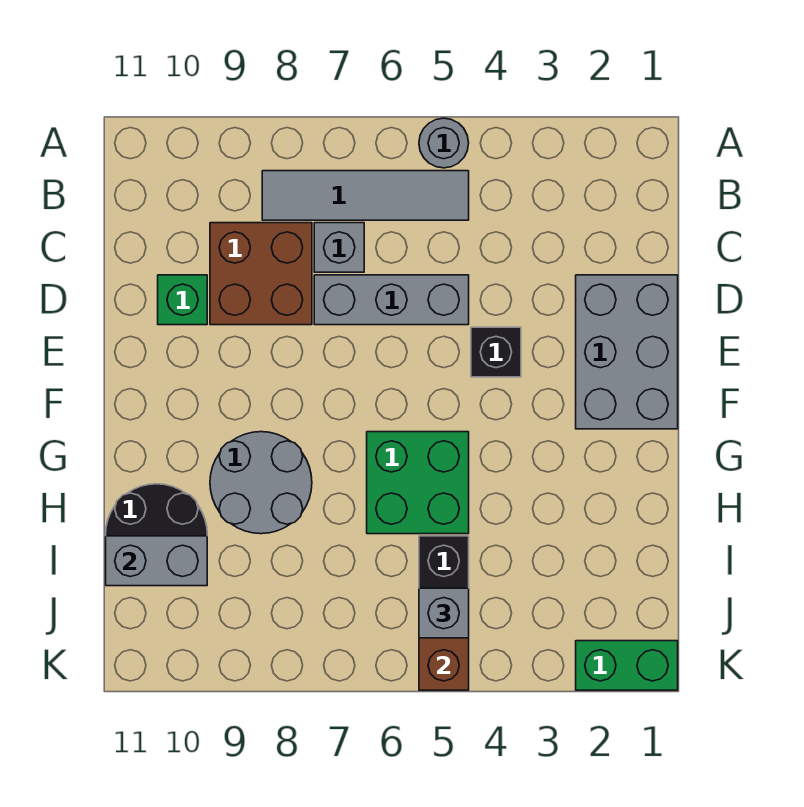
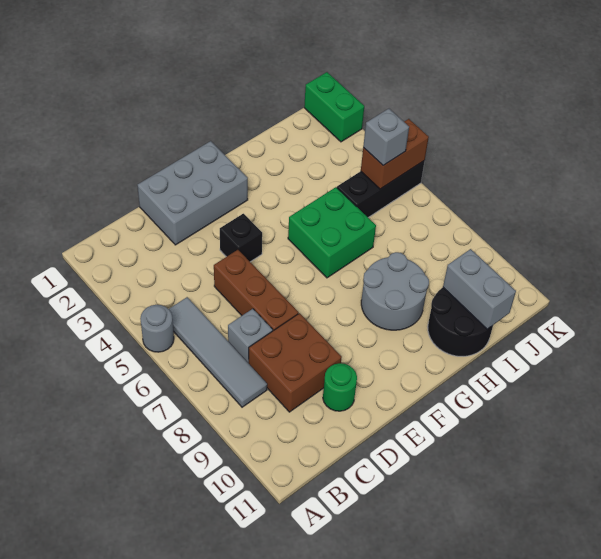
grey 1x3 brick [314,275,469,325] -> brown 1x3 brick [214,250,299,331]
green 1x1 brick [158,275,207,325] -> green 1x1 round brick [323,363,357,411]

